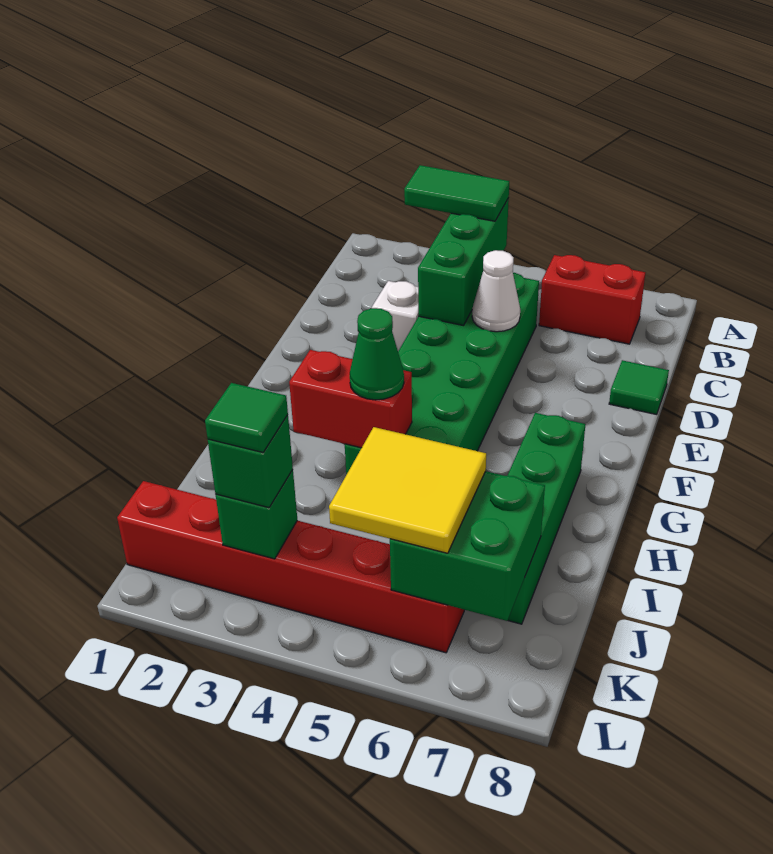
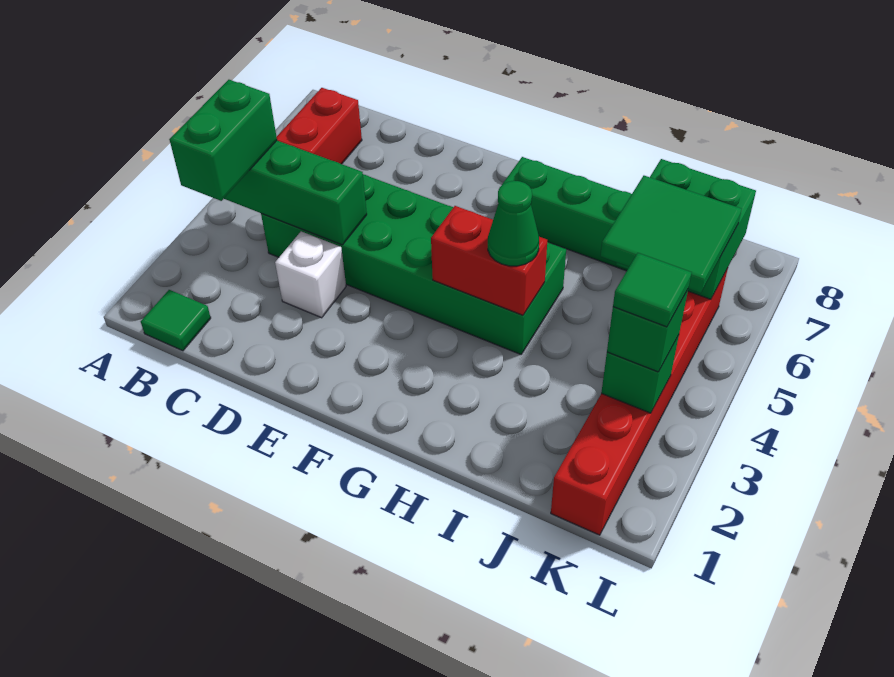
green 1x2 tile [404,165,509,221] -> green 1x2 brick [169,80,277,201]
white 1x1 cone [472,250,520,332] -> none
green 1x1 tile [609,360,669,414] -> green 1x1 tile moved to [141,290,211,351]
red 1x2 brick [289,350,412,448] -> red 1x2 brick turned to [431,206,547,315]
yellow 2x2 tile [329,427,486,553] -> green 2x2 tile [601,176,742,293]

